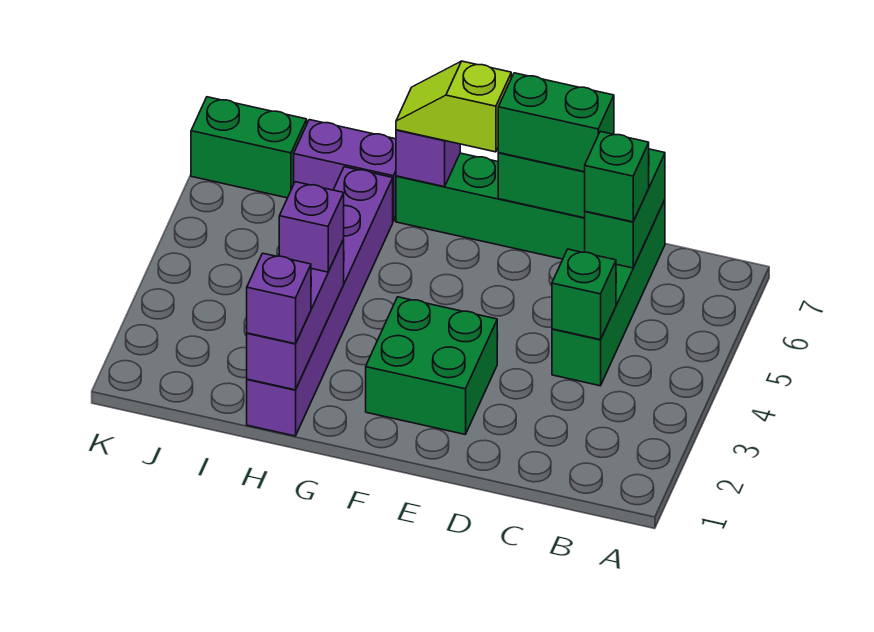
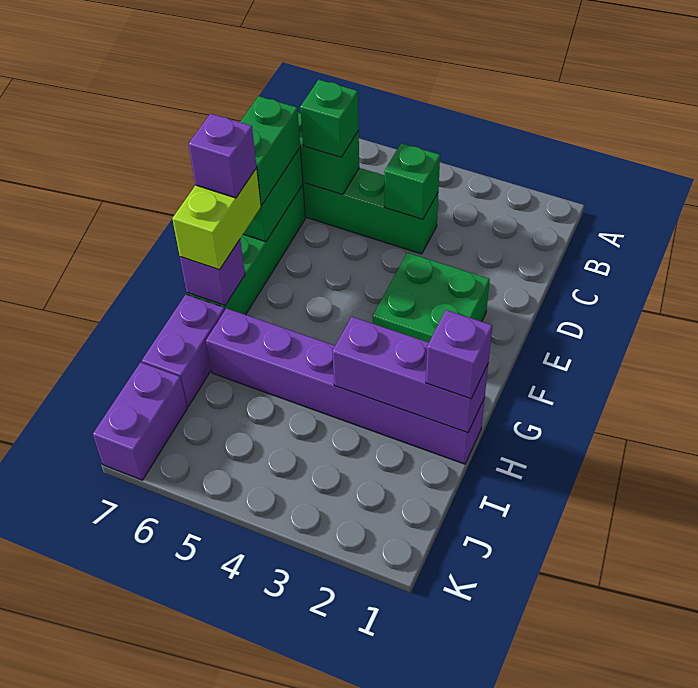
lime 1x2 slope [396,61,511,152] -> lime 1x2 brick [172,168,261,270]
purple 1x1 brick [279,182,344,272] -> purple 1x1 brick moved to [189,114,257,198]
green 1x2 brick [191,97,307,198] -> purple 1x2 brick [93,362,187,480]

